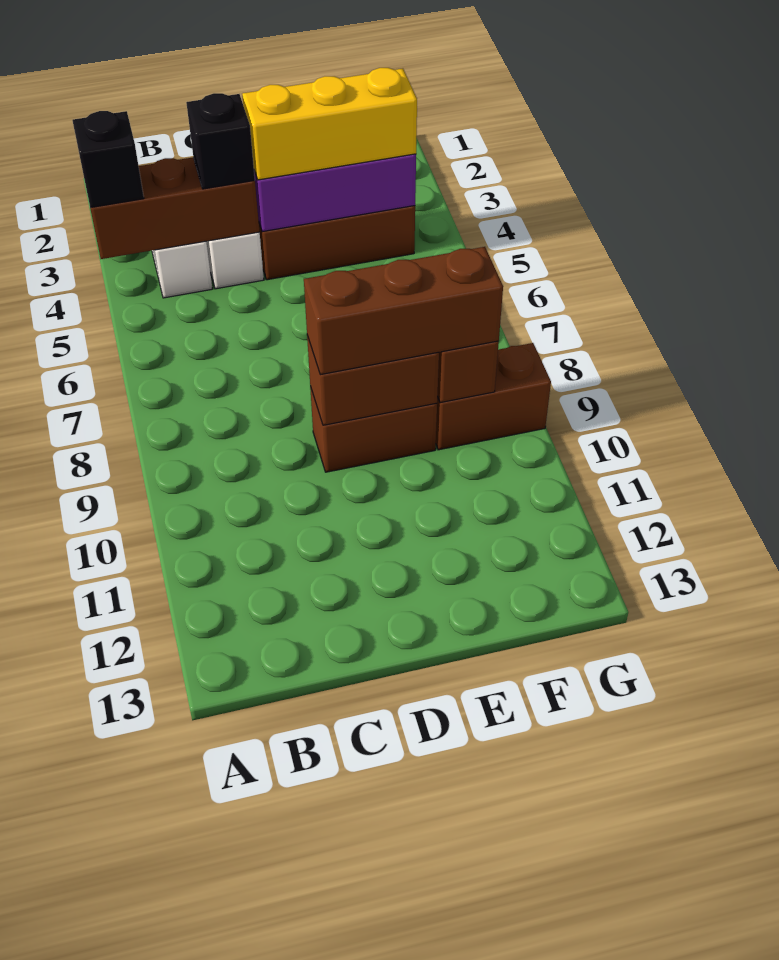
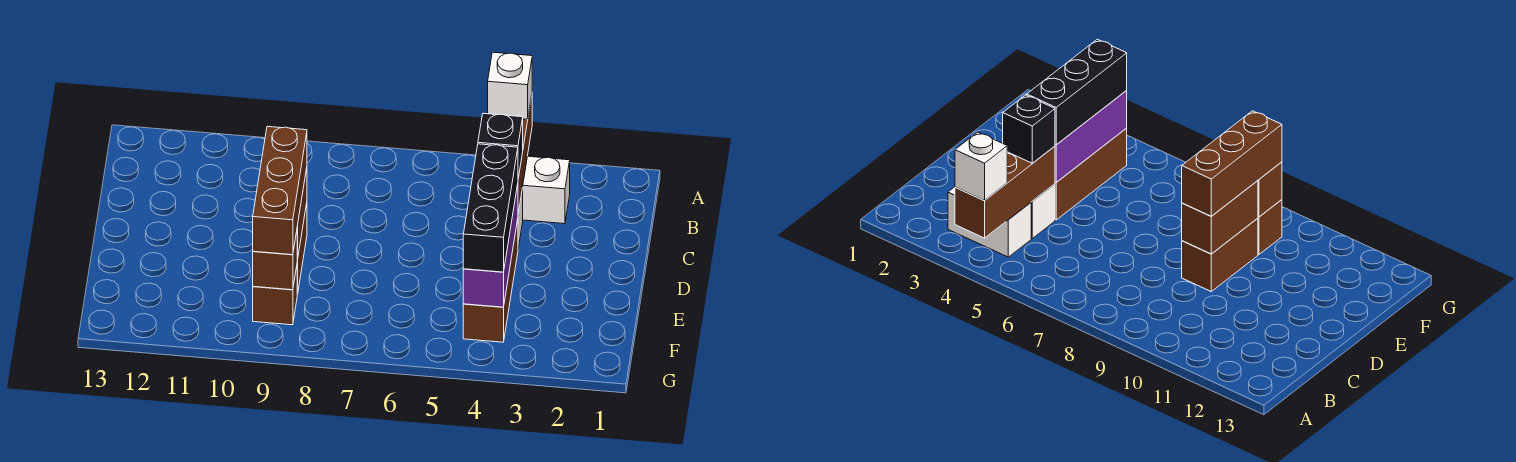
black 1x1 brick [72,111,144,208] -> white 1x1 brick [488,52,532,119]
yellow 1x3 brick [242,68,417,180] -> black 1x3 brick [463,144,518,272]
brown 1x2 brick [436,343,551,450] -> brown 1x1 brick [253,267,297,325]

